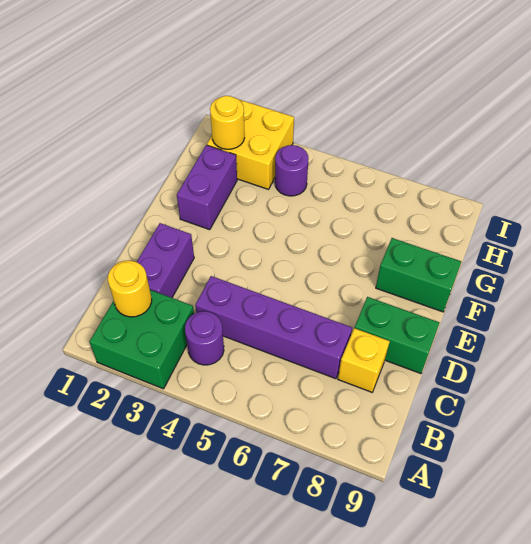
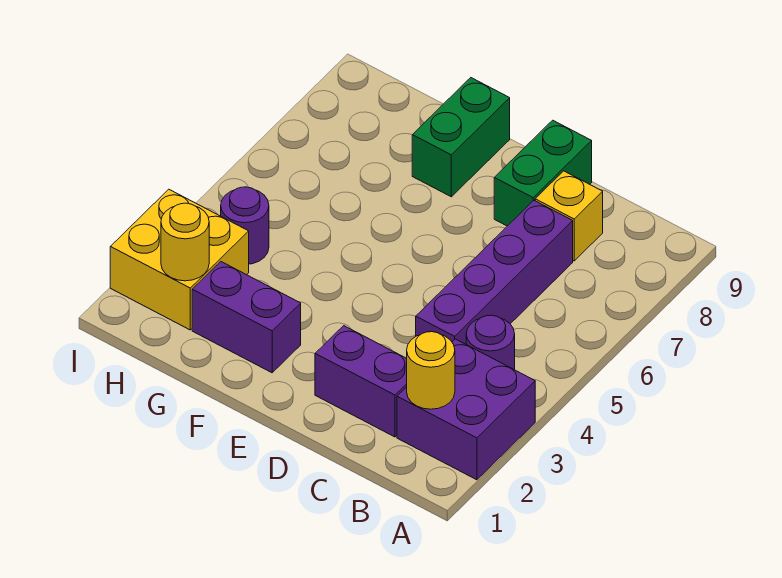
green 2x2 brick [89,290,194,389] -> purple 2x2 brick [397,339,535,480]

